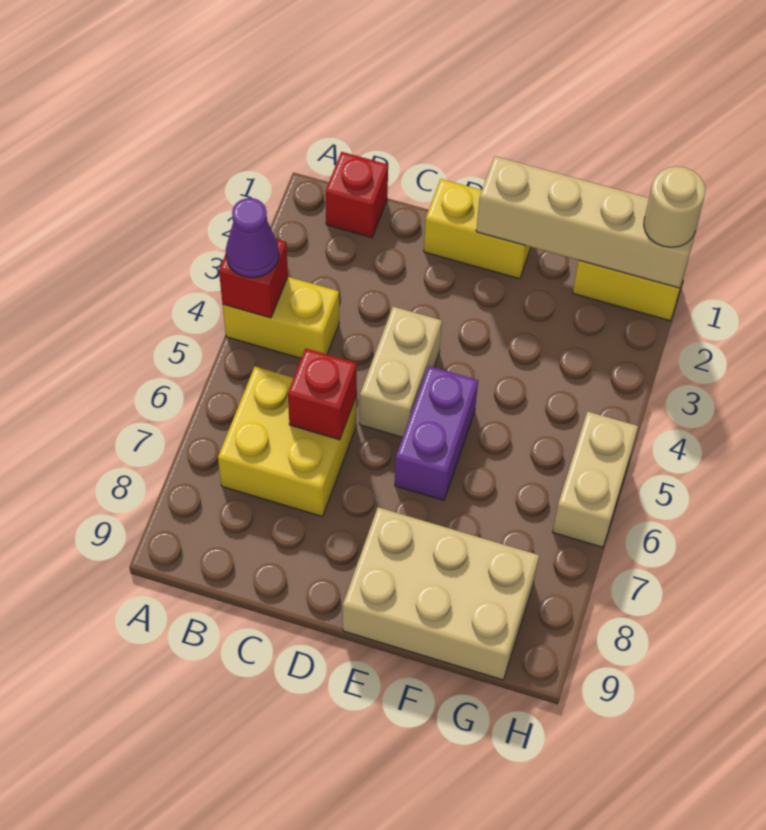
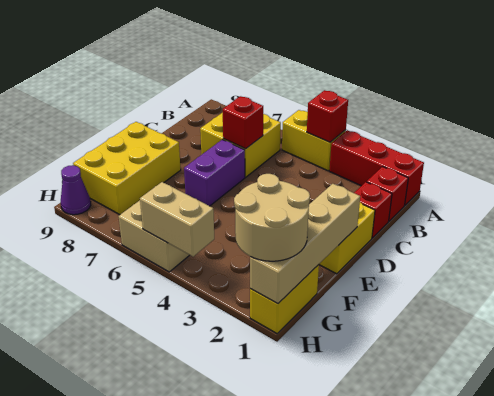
none -> red 1x3 brick [329,130,424,205]
yellow 1x2 brick [223,277,339,358] -> yellow 1x2 brick turned to [282,110,346,171]
purple 1x1 cone [226,198,279,278] -> purple 1x1 cone moved to [61,165,91,215]
none -> red 1x1 brick [354,182,392,238]
tan 1x2 brick [360,307,442,437] -> tan 1x2 brick moved to [140,182,214,257]
purple 1x2 brick [395,366,478,500] -> purple 1x2 brick turned to [184,140,245,206]
tan 2x3 brick [343,507,539,680] -> yellow 2x3 brick [73,122,181,215]
tan 1x1 round brick [644,166,705,247] -> tan 2x2 round brick [234,174,310,261]

